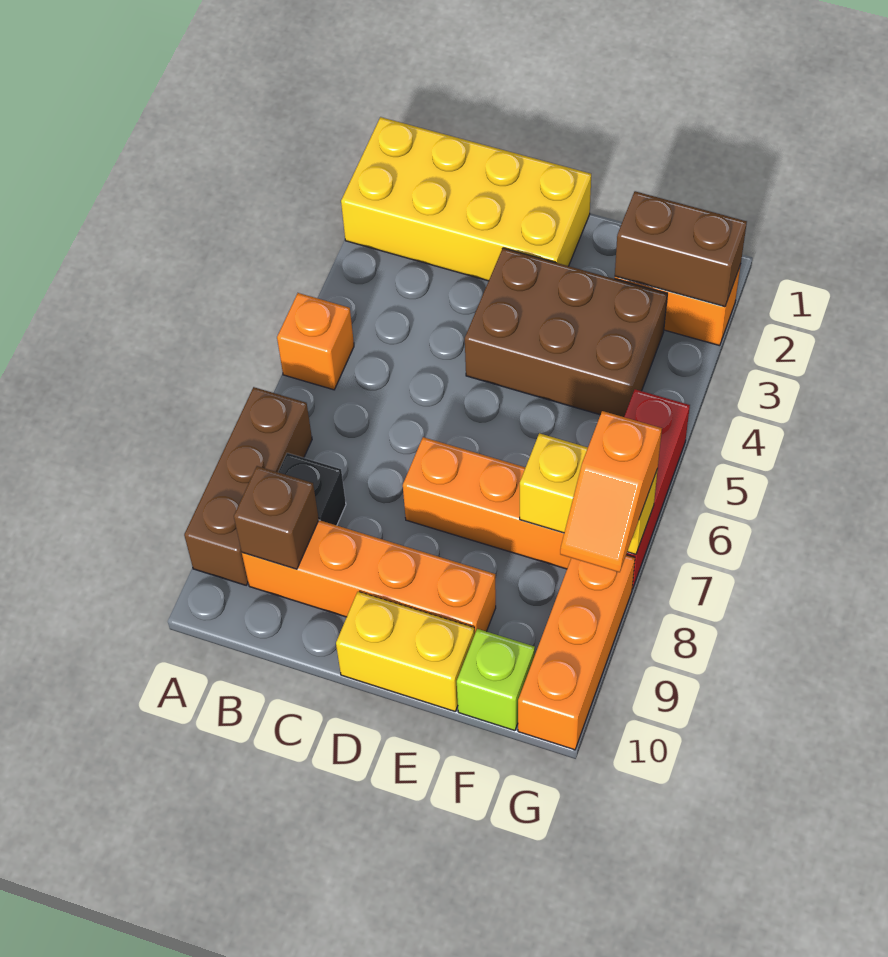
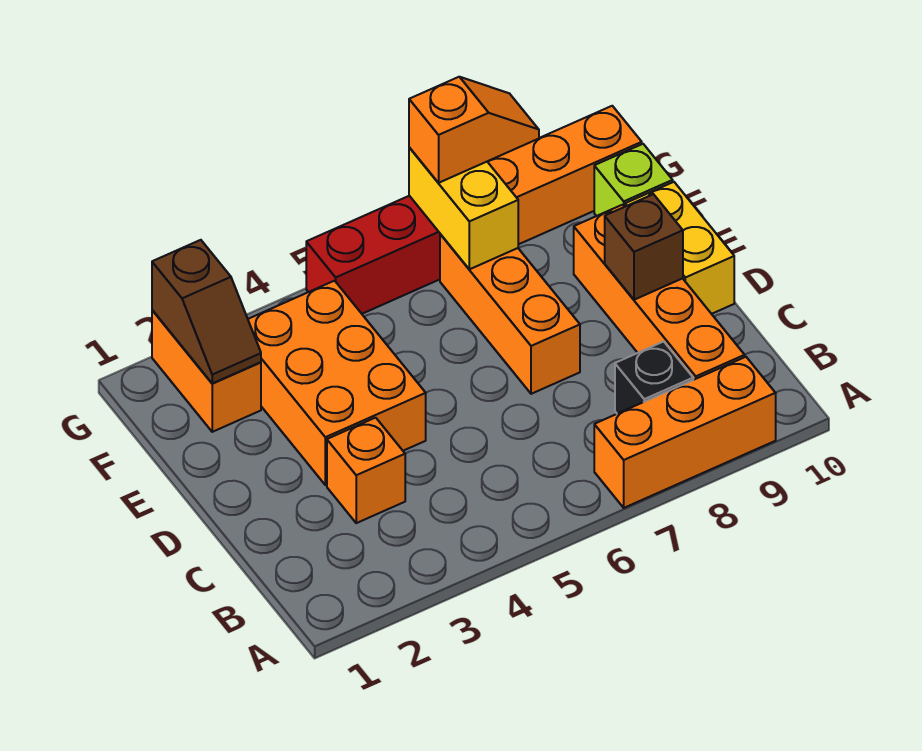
yellow 2x4 brick [341,117,591,281] -> none
orange 1x1 brick [277,293,354,390] -> orange 1x1 brick moved to [327,418,405,523]
brown 1x3 brick [184,387,312,585] -> orange 1x3 brick [594,357,776,508]
brown 1x1 brick [234,466,319,569] -> brown 1x1 brick moved to [605,194,683,300]
brown 2x3 brick [465,248,667,417] -> orange 2x3 brick [248,281,426,485]
brown 1x2 brick [615,191,747,307] -> brown 1x2 slope [152,240,261,383]

